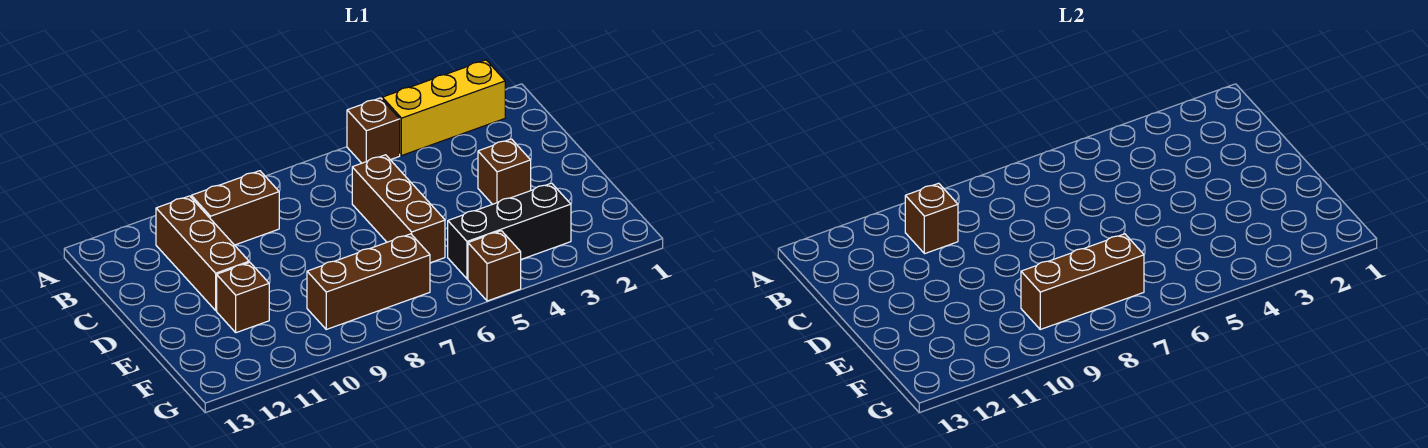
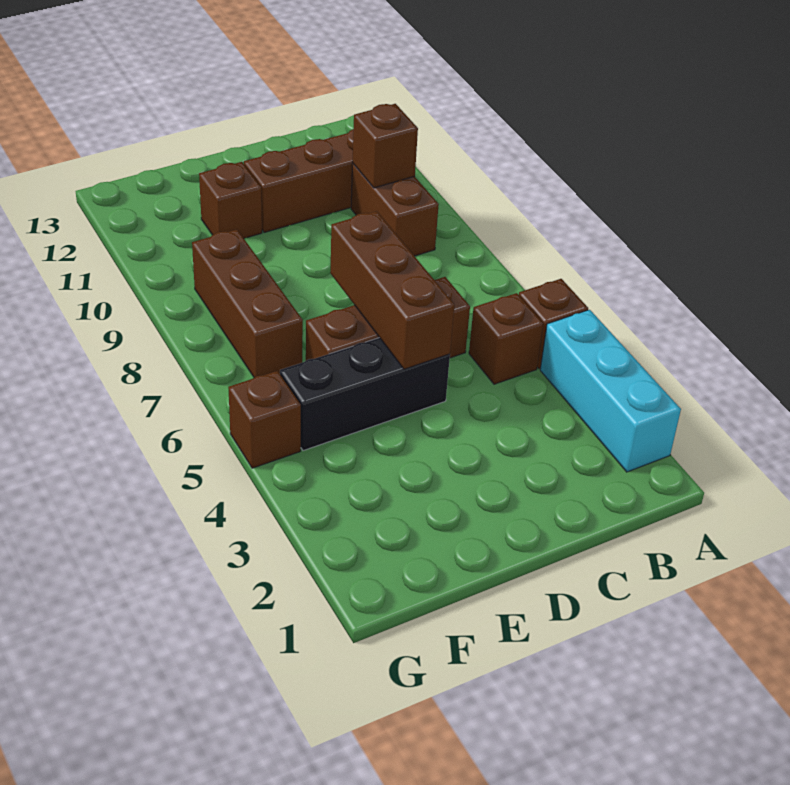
yellow 1x3 brick [382,60,505,156] -> cyan 1x3 brick [540,310,681,472]
brown 1x1 brick [478,139,531,204] -> brown 1x1 brick moved to [469,293,543,384]
black 1x3 brick [448,183,571,279] -> black 1x3 brick turned to [280,338,450,451]
brown 1x3 brick [1021,234,1144,329] -> brown 1x3 brick moved to [330,211,454,369]

